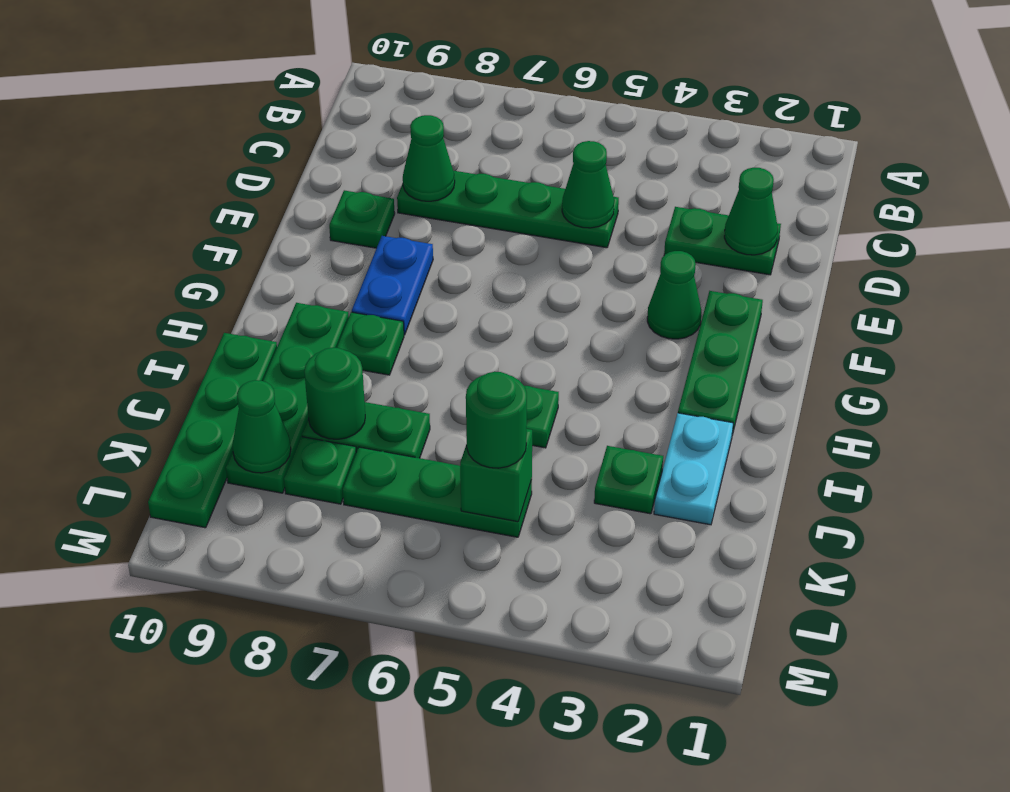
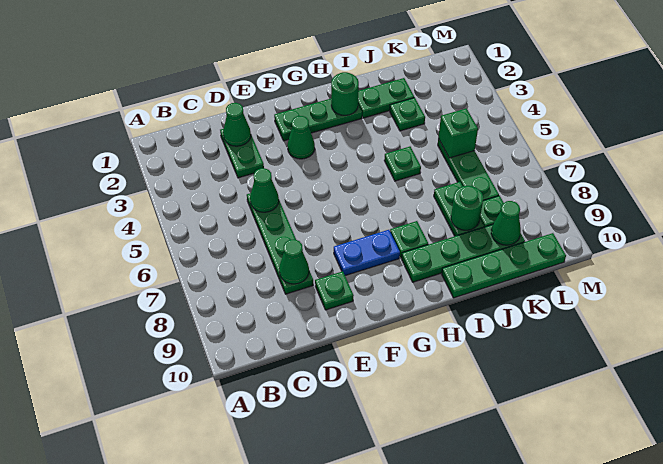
cyan 1x2 plate [654,413,733,525] -> green 1x2 plate [358,78,414,118]
green 1x1 round brick [466,372,527,468] -> green 1x1 round brick moved to [331,72,359,116]

